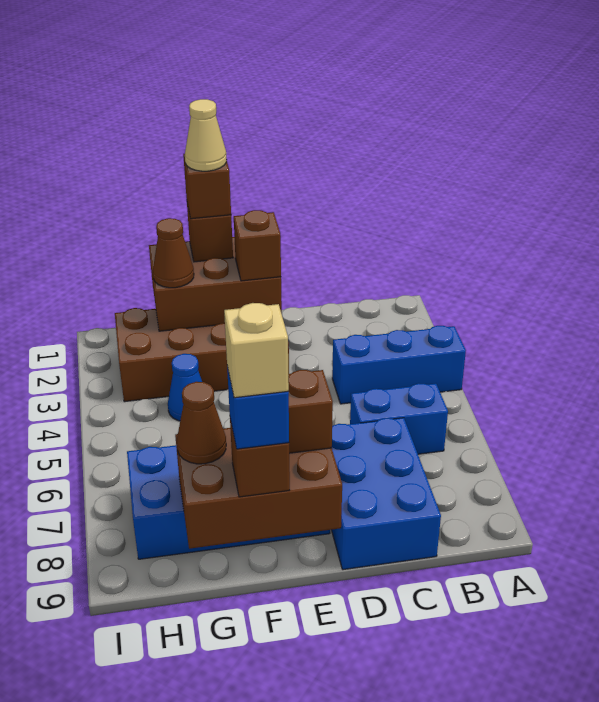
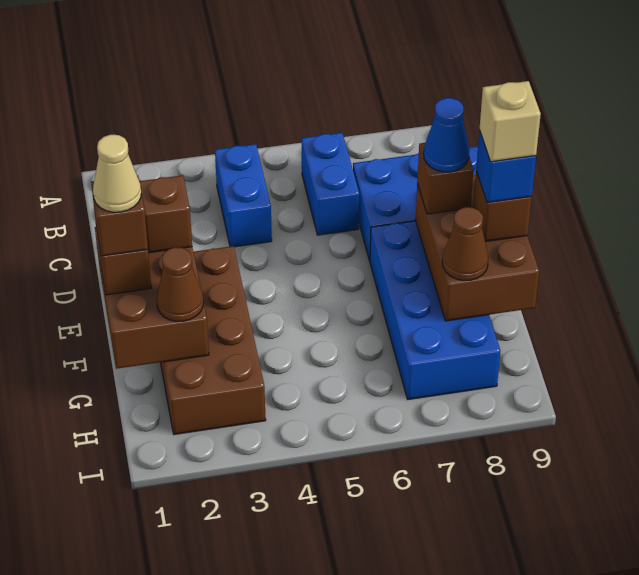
blue 1x3 brick [332,326,466,404] -> blue 1x2 brick [215,144,272,247]
blue 1x1 cone [168,354,202,421] -> blue 1x1 cone moved to [424,98,469,172]

